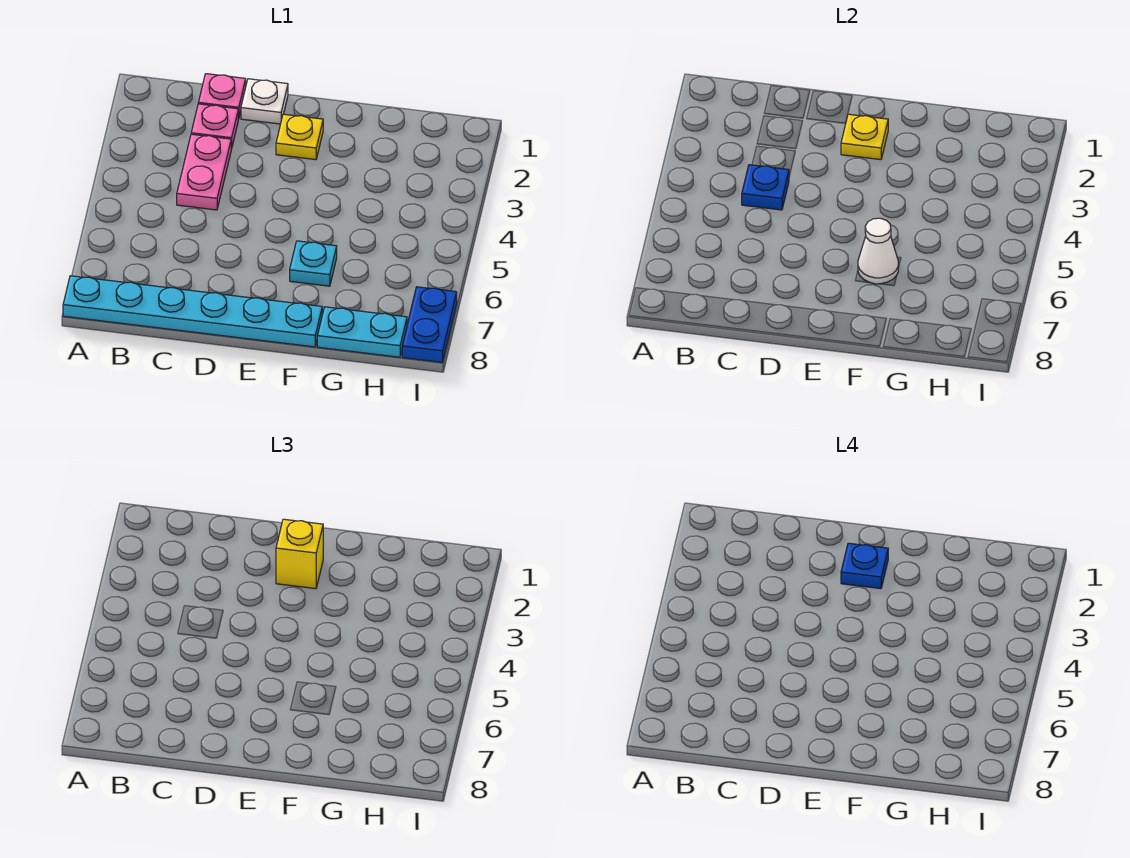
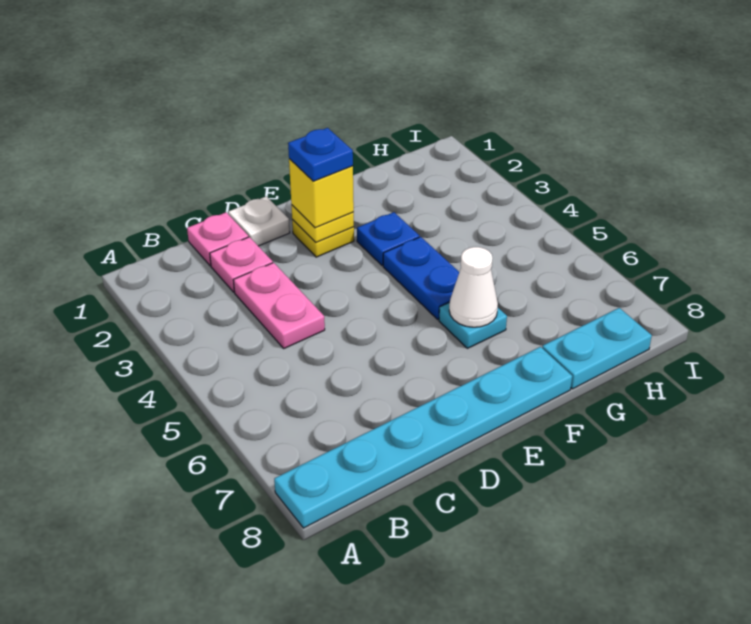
blue 1x1 plate [742,165,789,210] -> blue 1x1 plate moved to [357,212,419,266]
blue 1x2 plate [402,287,457,362] -> blue 1x2 plate moved to [383,237,459,319]

